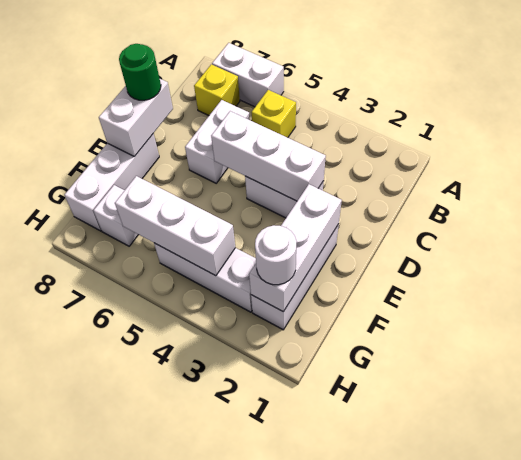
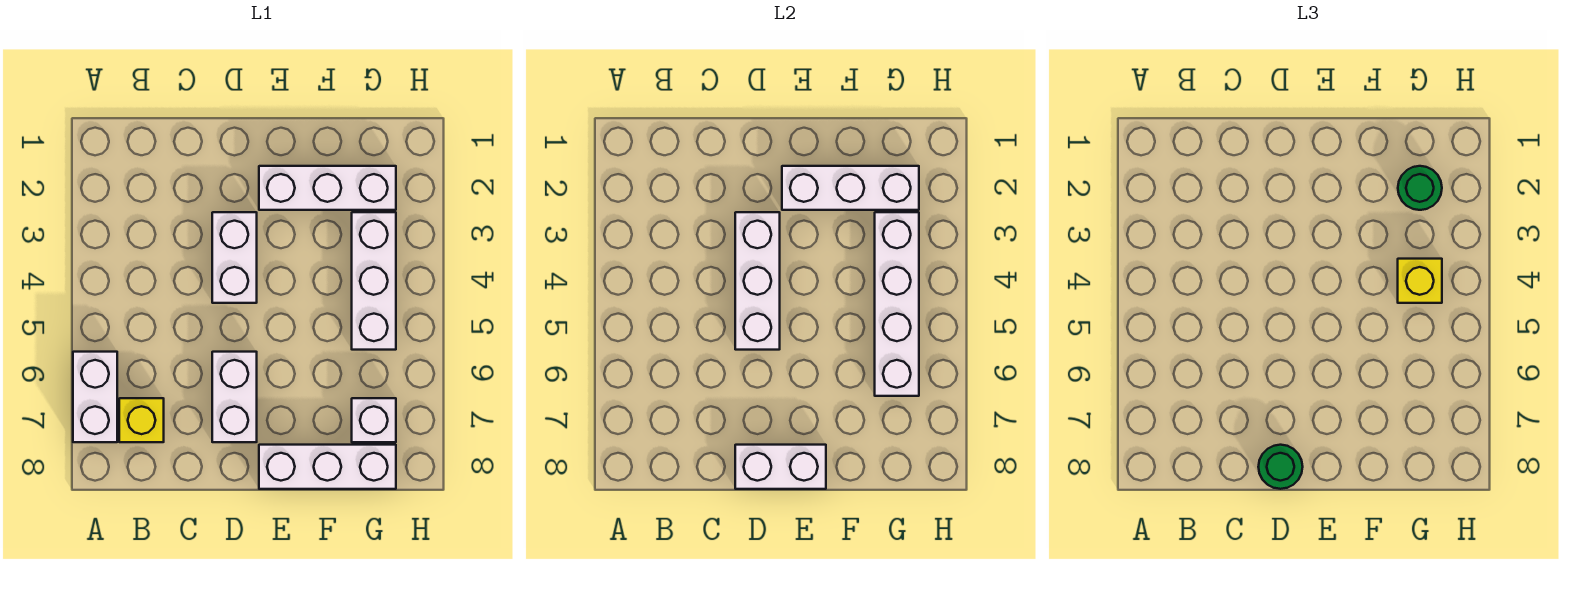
yellow 1x1 brick [251,90,296,138] -> yellow 1x1 brick moved to [1398,259,1442,303]
white 1x2 brick [185,100,250,183] -> white 1x2 brick turned to [212,352,257,442]
white 1x1 round brick [255,225,297,285] -> green 1x1 round brick [1398,166,1442,210]
white 1x3 brick [115,176,235,276] -> white 1x4 brick [875,212,919,396]

